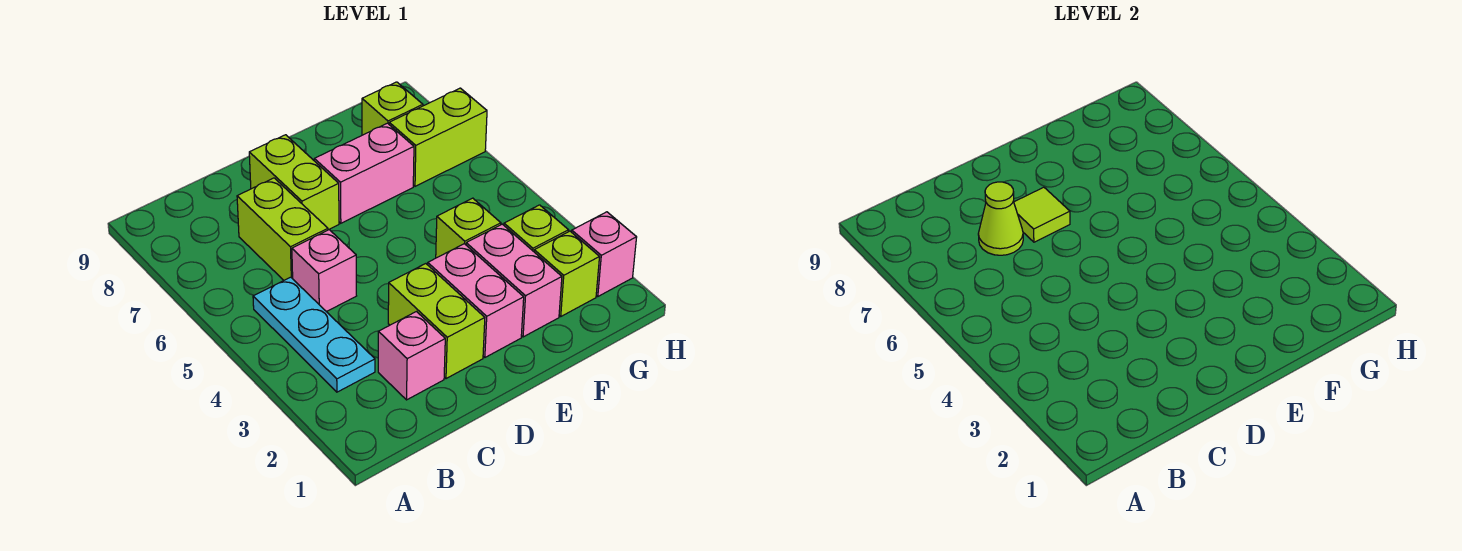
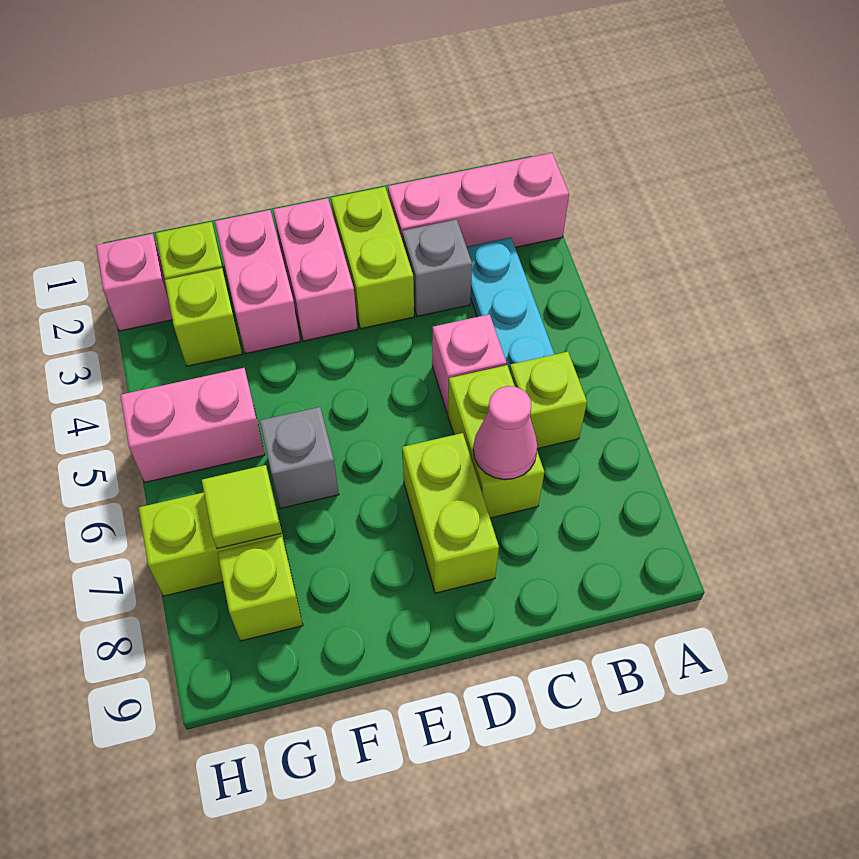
pink 1x1 brick [378,312,445,400] -> pink 1x3 brick [388,153,569,247]
none -> grey 1x1 brick [402,219,472,316]
lime 1x1 cone [978,182,1023,255] -> pink 1x1 cone [473,386,538,480]
lime 1x1 tile [1014,187,1070,242] -> lime 1x1 tile moved to [202,465,281,549]
pink 1x2 brick [314,123,414,223] -> pink 1x2 brick moved to [120,368,265,482]
lime 1x1 brick [436,198,501,258] -> lime 1x1 brick moved to [510,352,587,449]
none -> grey 1x1 brick [260,407,339,508]

